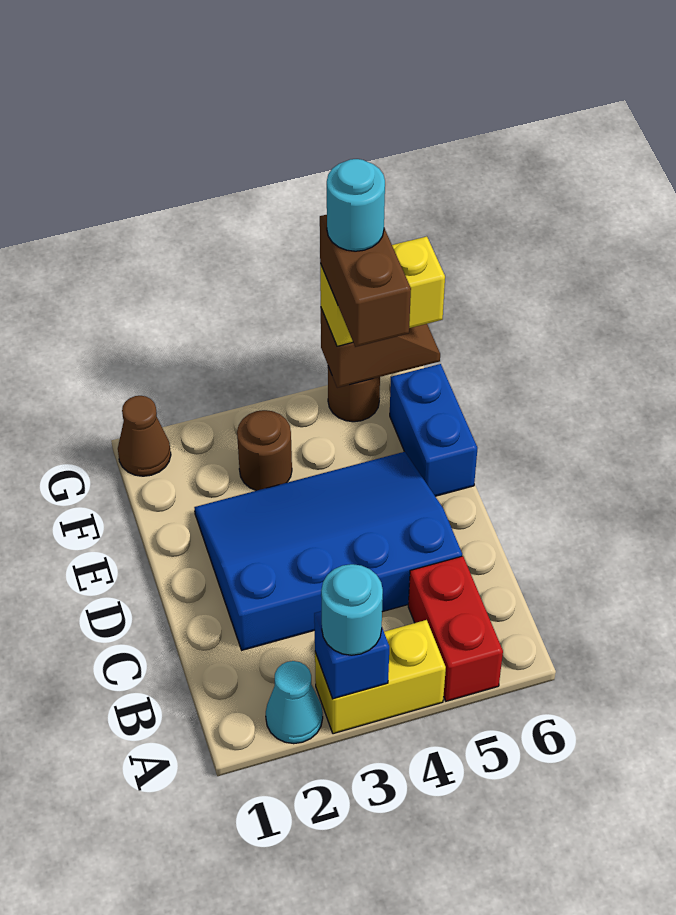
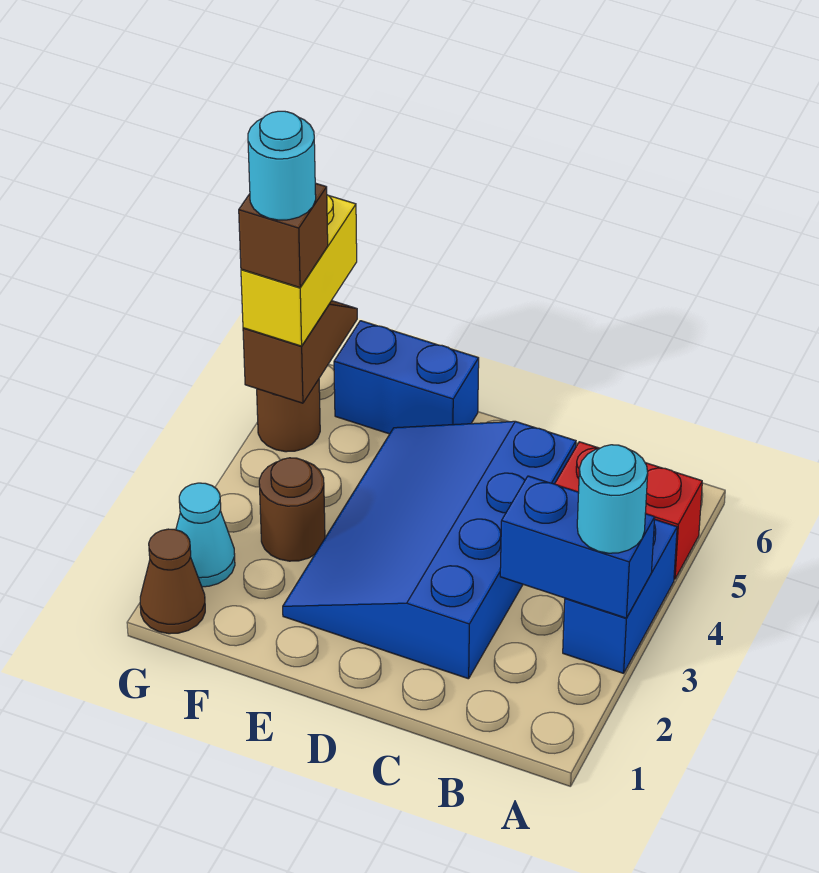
cyan 1x1 cone [266,661,323,744] -> cyan 1x1 cone moved to [176,483,235,587]
yellow 1x2 brick [315,620,446,734] -> blue 1x2 brick [563,520,677,673]
blue 1x1 brick [314,611,389,699] -> blue 1x2 brick [500,476,655,618]
brown 1x2 brick [320,215,411,347] -> brown 1x1 brick [239,183,328,288]

